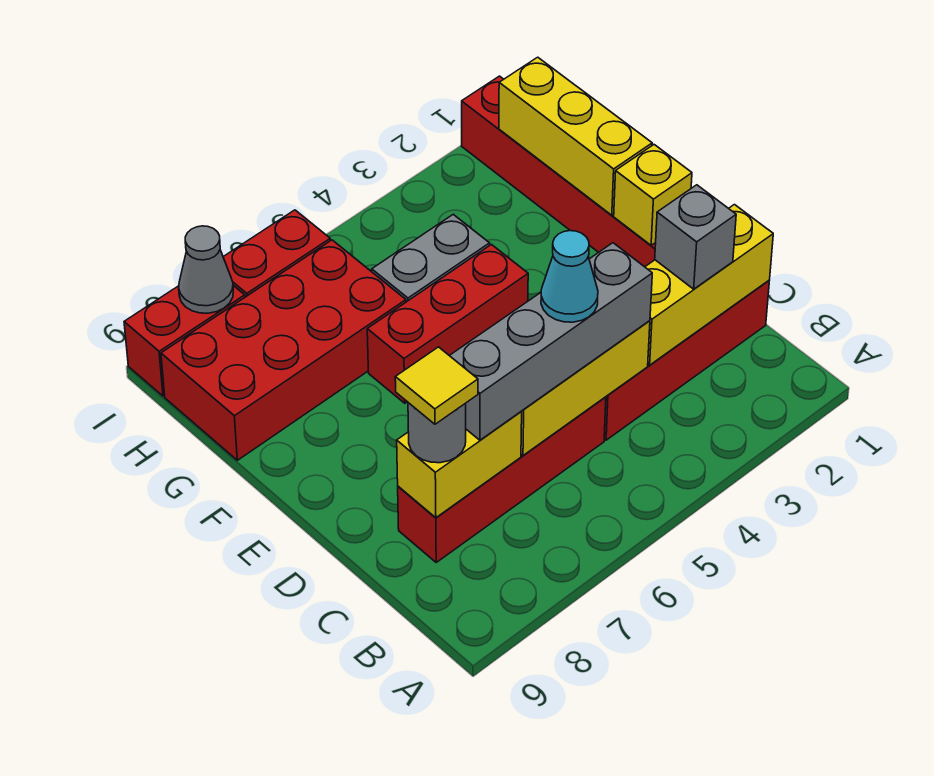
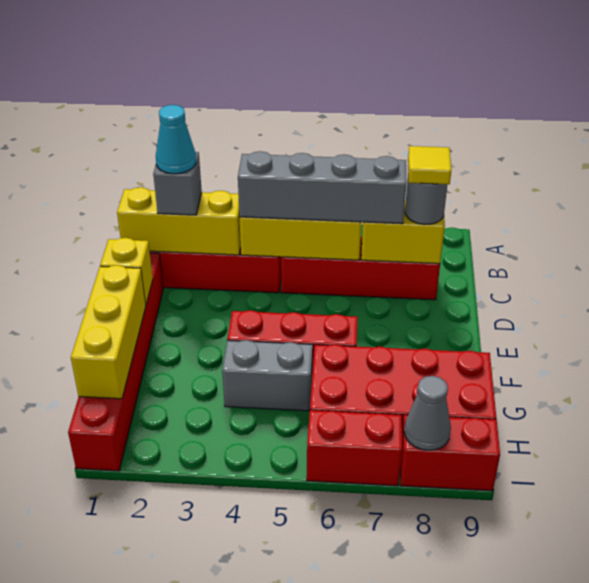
cyan 1x1 cone [541,231,598,322] -> cyan 1x1 cone moved to [156,105,196,174]

